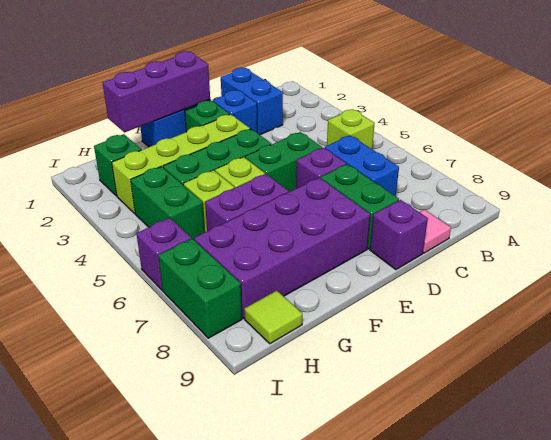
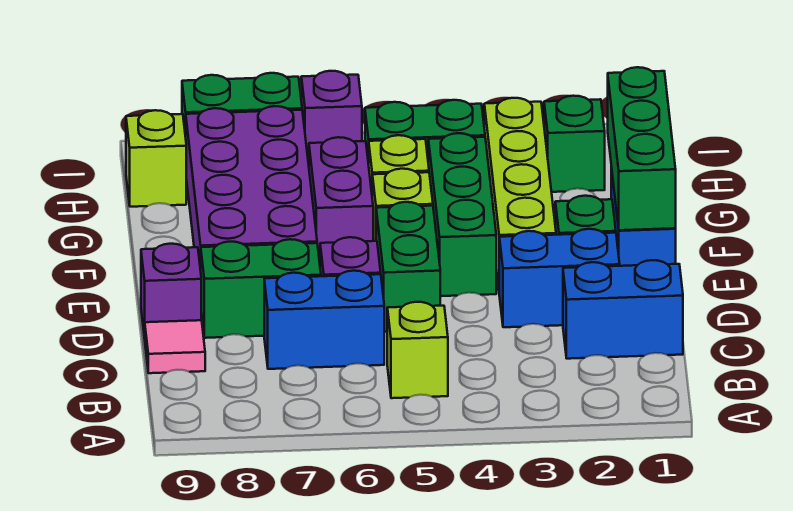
blue 1x1 brick [213,90,257,132] -> blue 1x2 brick [499,229,620,327]
purple 1x3 brick [103,51,210,132] -> green 1x3 brick [608,67,676,230]
lime 1x1 tile [244,291,302,344] -> lime 1x1 brick [126,110,186,207]

